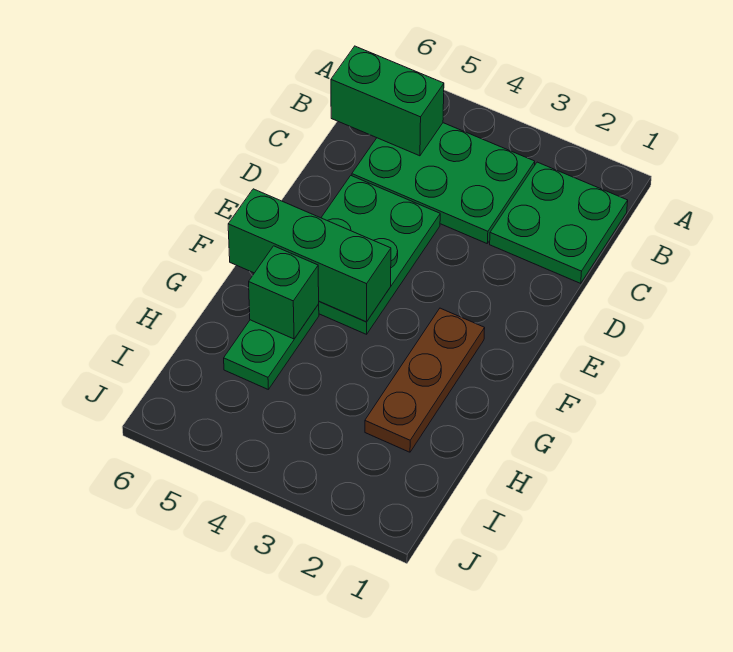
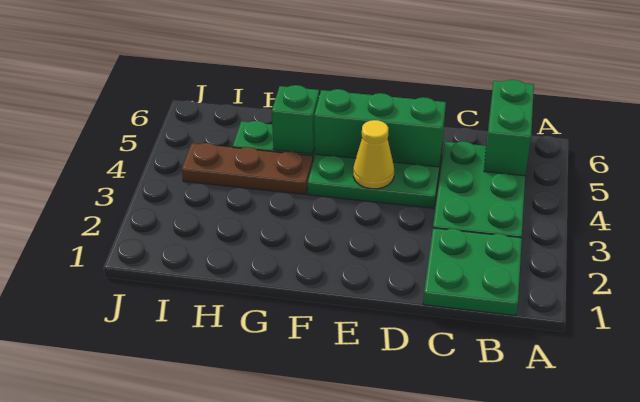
none -> yellow 1x1 cone [353,120,394,189]
brown 1x3 plate [365,308,485,452] -> brown 1x3 plate moved to [182,143,313,195]
green 1x3 brick [228,189,391,322] -> green 1x3 brick turned to [314,89,446,167]

